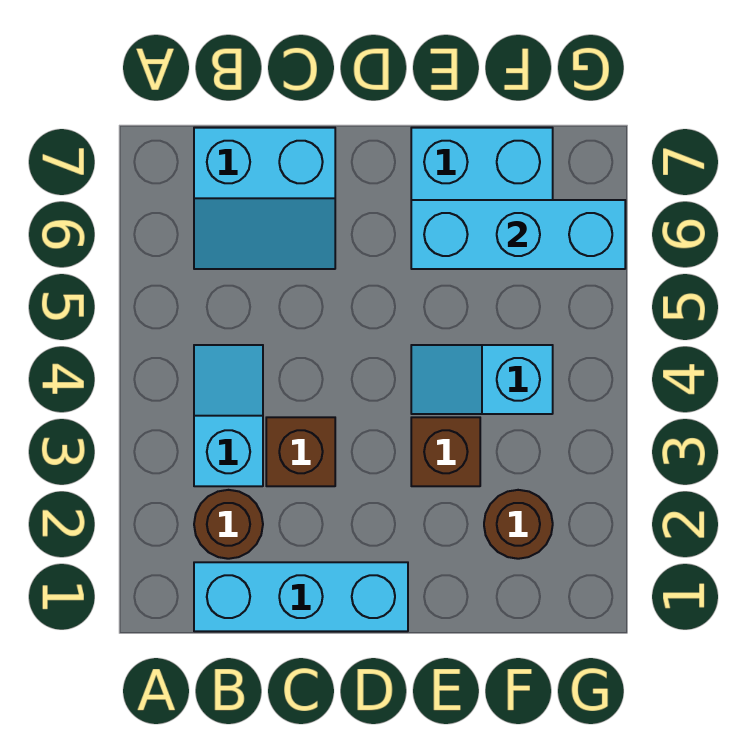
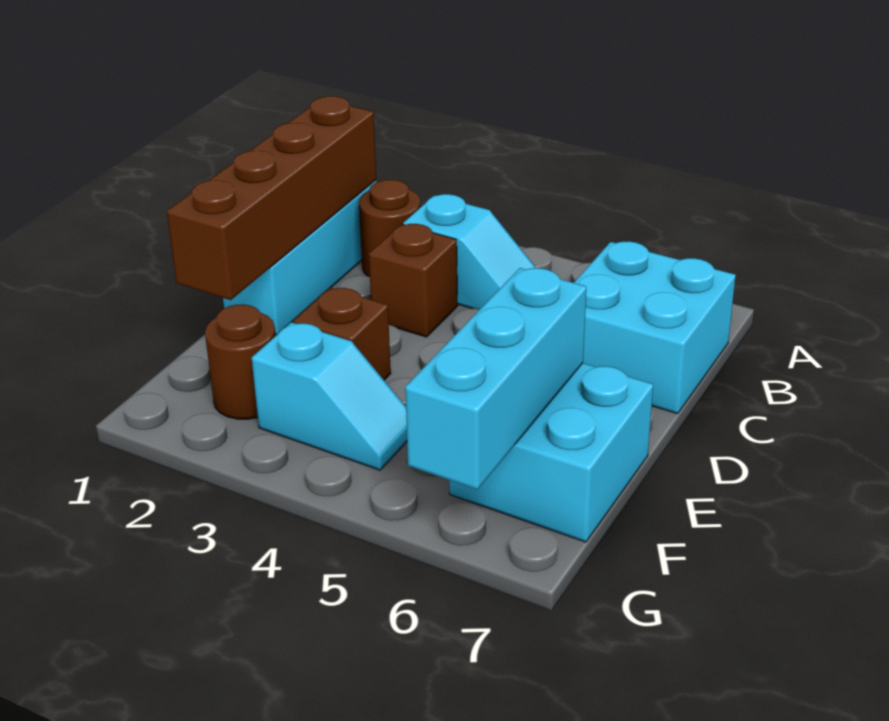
none -> brown 1x4 brick [167,96,376,300]
cyan 2x2 slope [194,128,335,269] -> cyan 2x2 brick [574,241,736,414]
cyan 1x2 slope [411,345,553,414] -> cyan 1x2 slope turned to [252,322,407,470]

